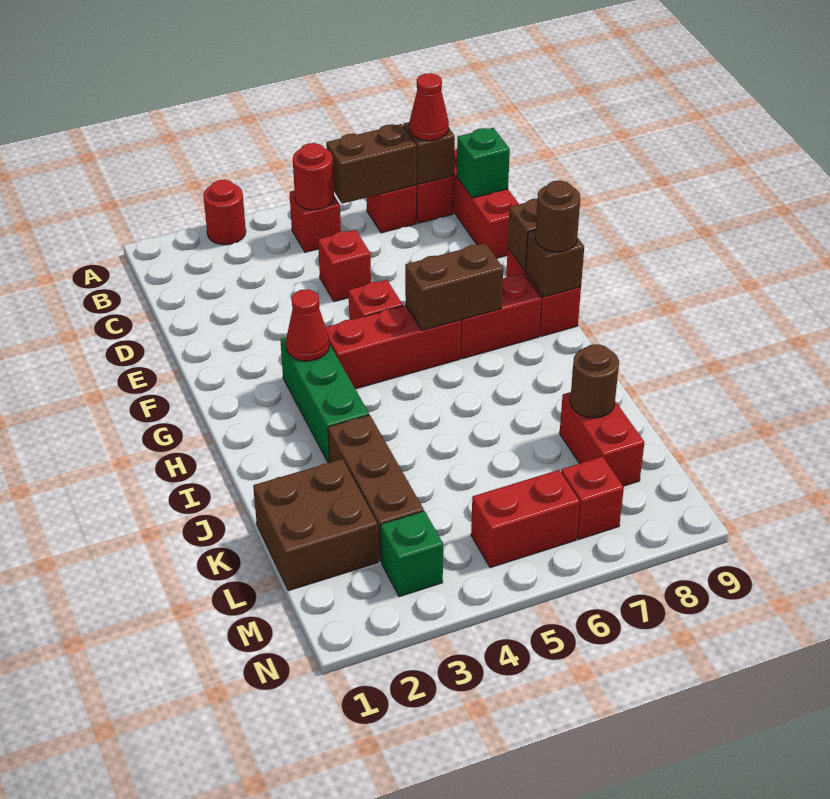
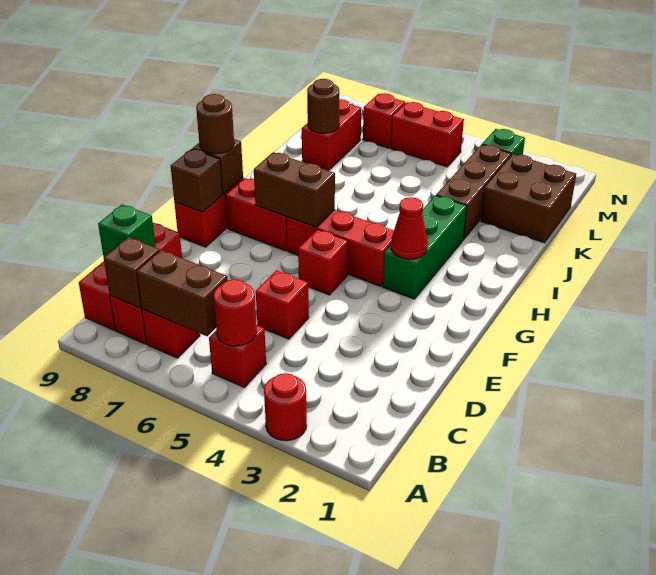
red 1x1 cone [409,73,449,141] -> none

